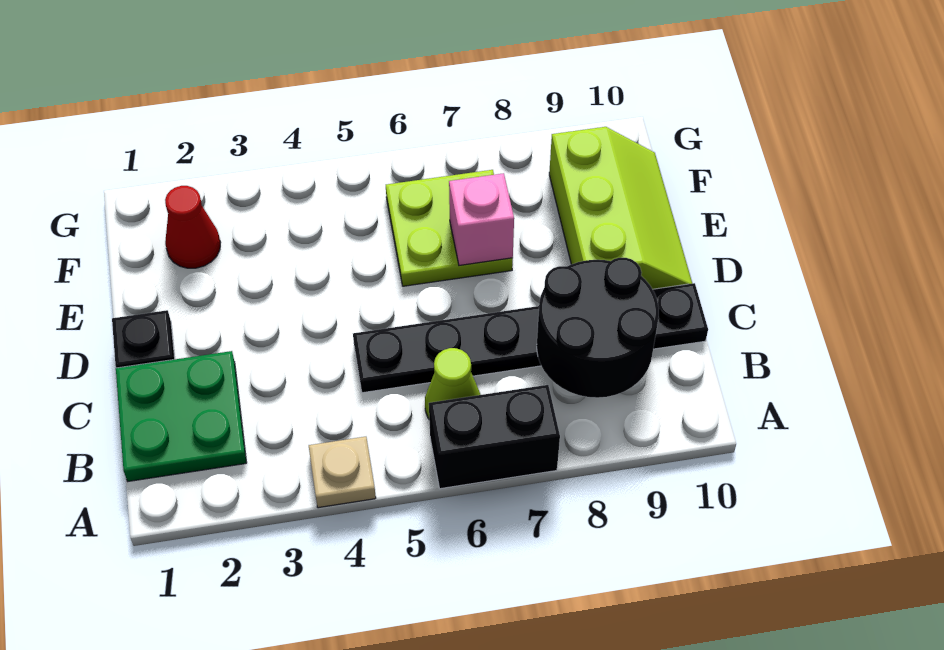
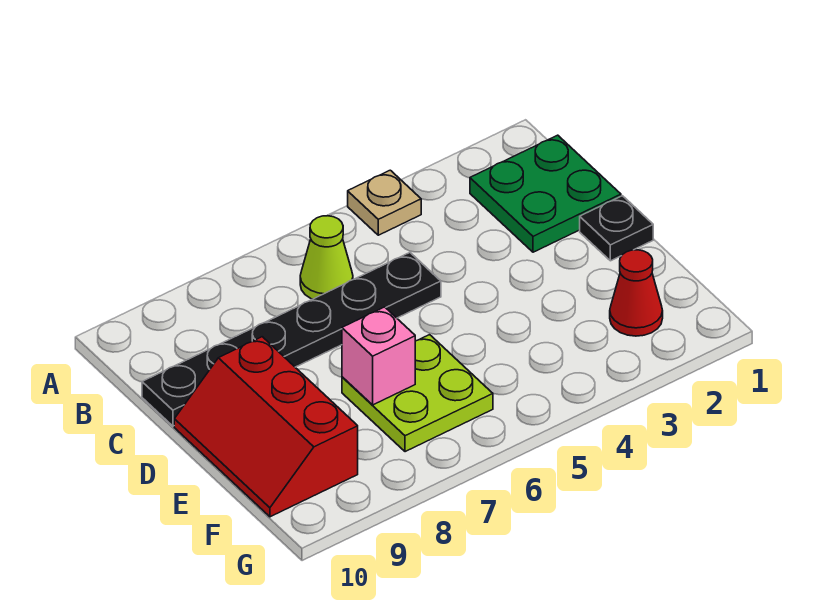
black 1x2 brick [429,385,560,489] -> none
black 2x2 round brick [537,258,659,398] -> none
lime 2x3 slope [549,127,692,289] -> red 2x3 slope [174,337,358,517]

